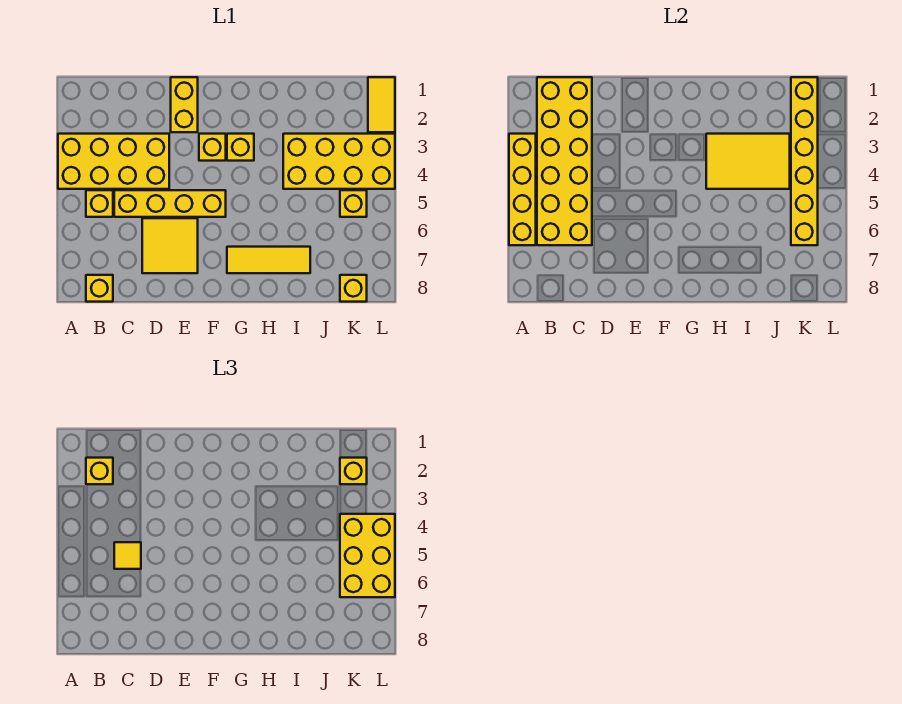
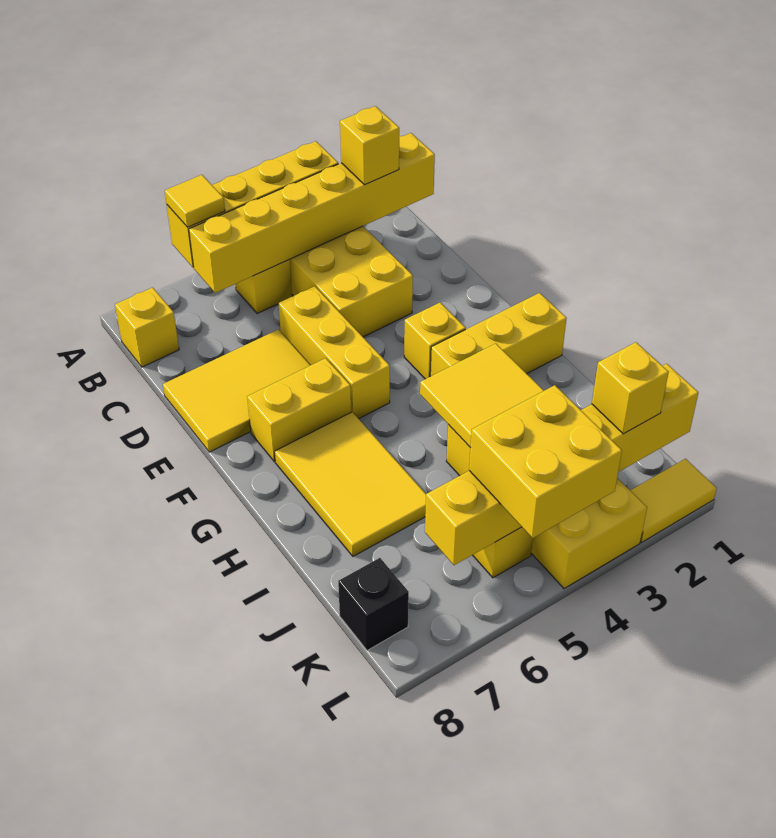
yellow 2x6 brick [537,77,592,245] -> yellow 1x6 brick [189,133,435,293]
yellow 1x4 brick [114,190,226,217] -> yellow 1x3 brick [278,286,390,419]
yellow 1x1 tile [114,542,141,569] -> yellow 1x1 tile moved to [165,175,225,227]
yellow 2x2 tile [142,218,198,273] -> yellow 2x3 tile [163,330,310,452]
yellow 1x2 brick [171,77,198,132] -> yellow 1x2 brick moved to [247,358,351,461]
yellow 1x1 brick [227,134,254,161] -> yellow 1x3 brick [430,293,567,376]
yellow 1x3 tile [227,247,310,273] -> yellow 2x3 tile [275,412,426,556]
yellow 2x3 brick [340,514,395,597] -> yellow 2x2 brick [469,385,622,538]
yellow 1x1 brick [340,275,367,302] -> black 1x1 brick [338,558,409,651]

